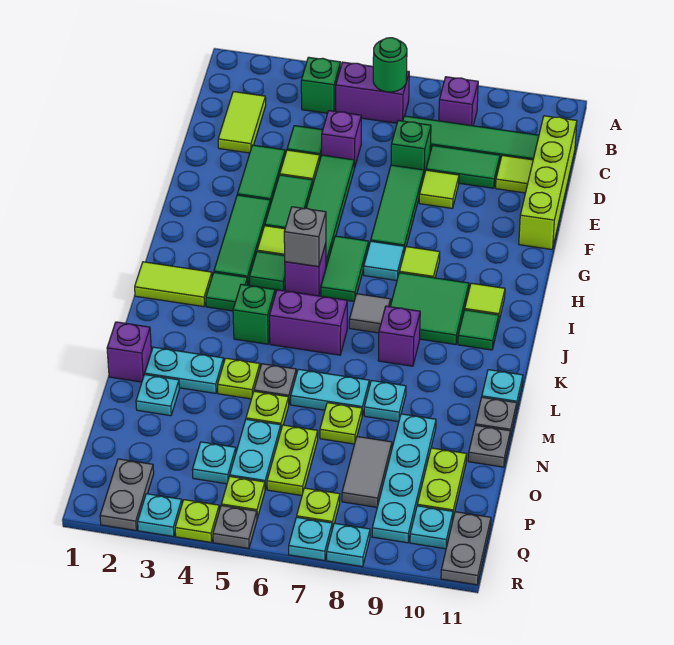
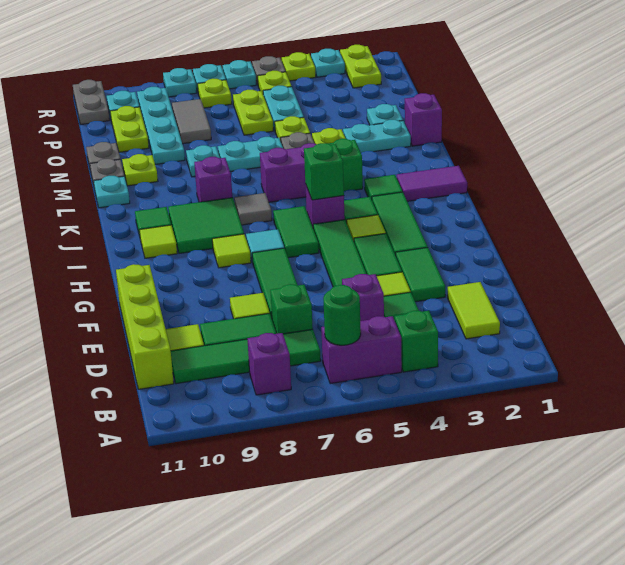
grey 1x1 brick [284,207,326,267] -> green 1x1 brick [304,143,344,200]
lime 1x2 tile [135,262,212,307] -> purple 1x2 tile [397,166,467,201]
lime 1x1 plate [320,403,362,444] -> lime 1x1 plate moved to [122,154,158,186]
cyan 1x1 plate [192,442,236,484] -> cyan 1x1 plate moved to [223,60,256,89]
grey 1x2 plate [100,459,154,530] -> lime 1x2 plate [340,45,381,88]

